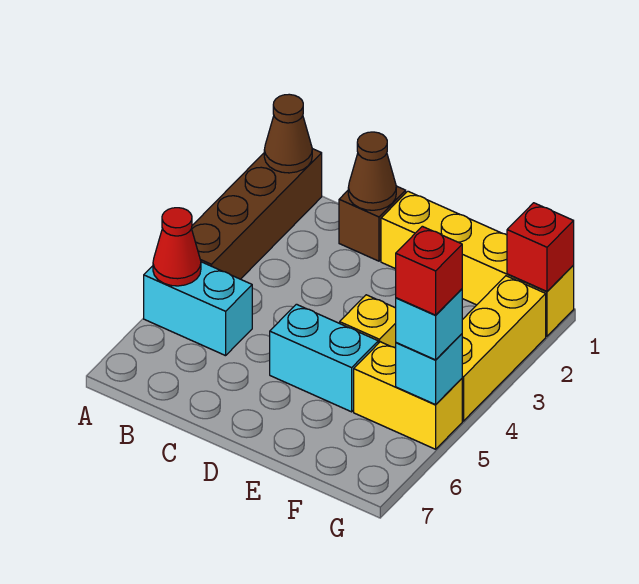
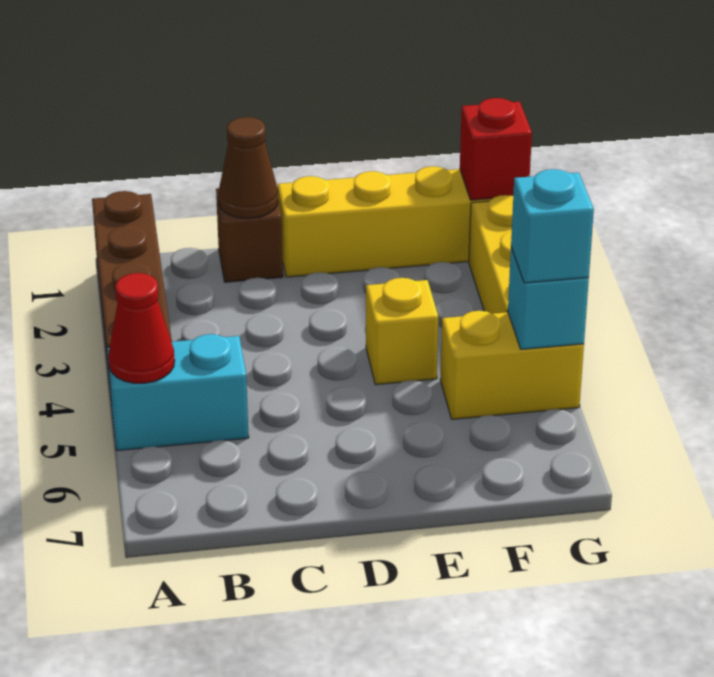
brown 1x1 cone [264,94,312,173] -> none
cyan 1x2 brick [270,304,378,412] -> none
red 1x1 brick [396,226,462,315] -> none

